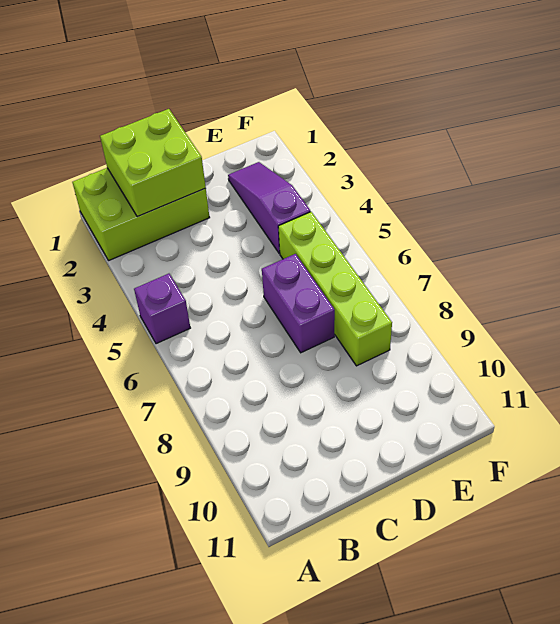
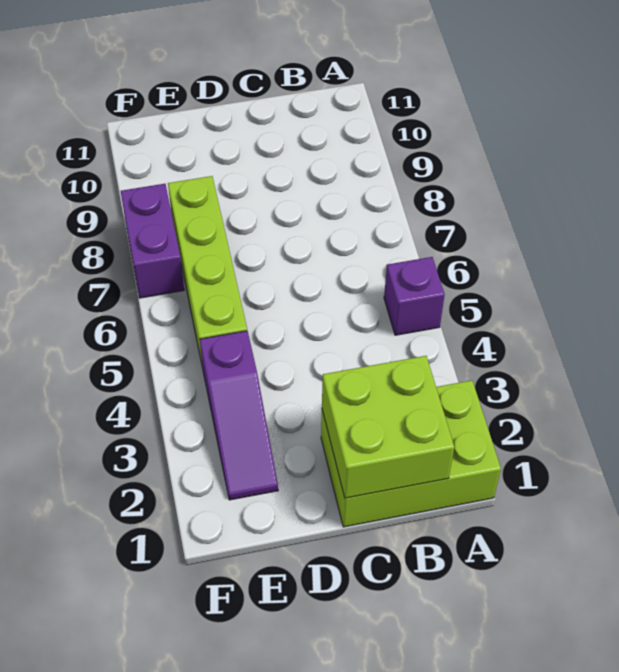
purple 1x2 brick [262,254,335,353] -> purple 1x2 brick moved to [121,184,184,298]

